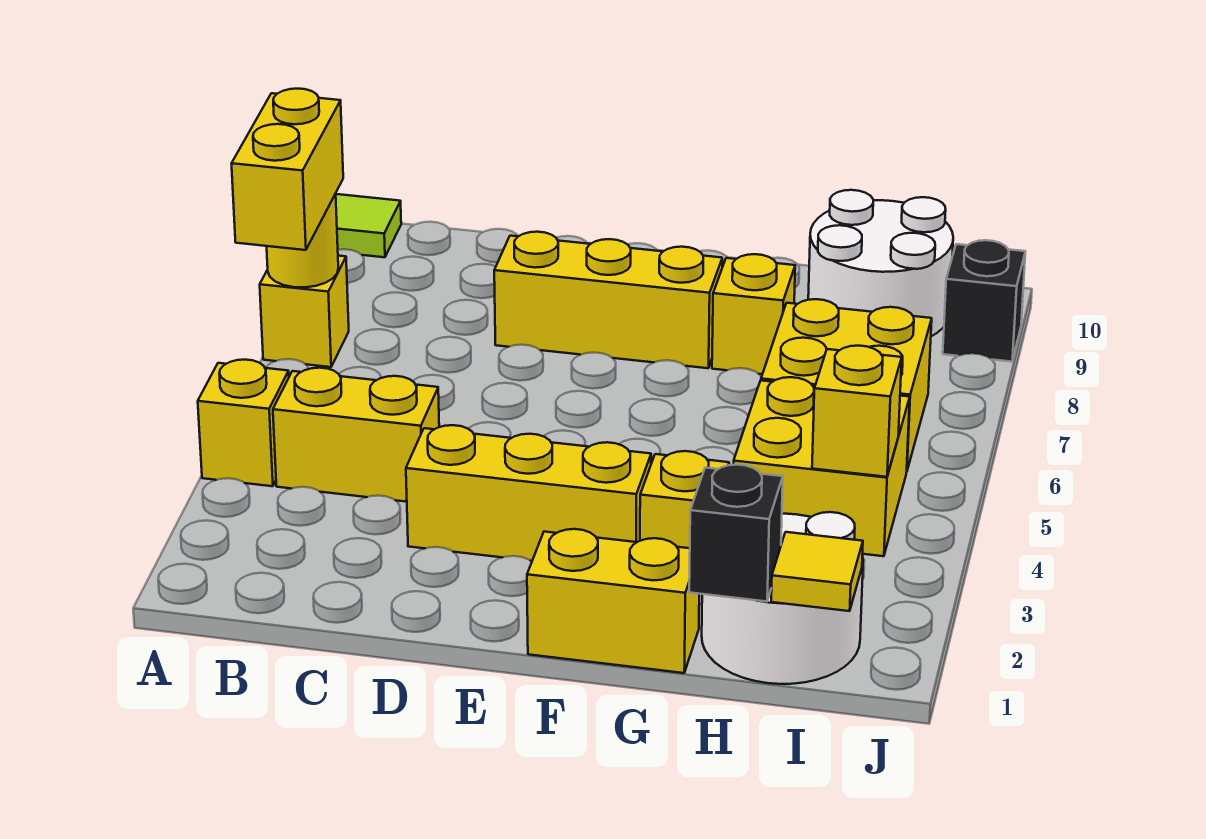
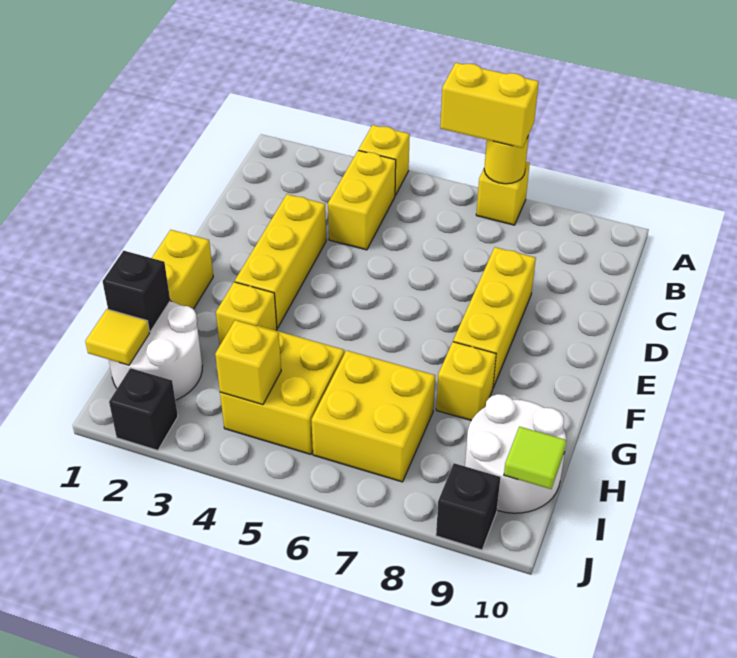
lime 1x1 tile [336,194,401,257] -> lime 1x1 tile moved to [504,427,566,489]
none -> black 1x1 brick [109,368,178,450]

